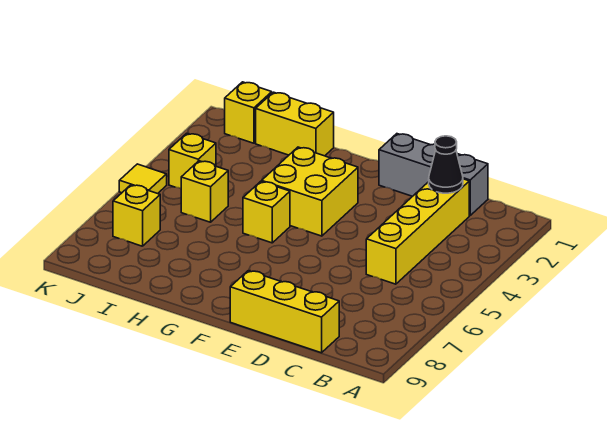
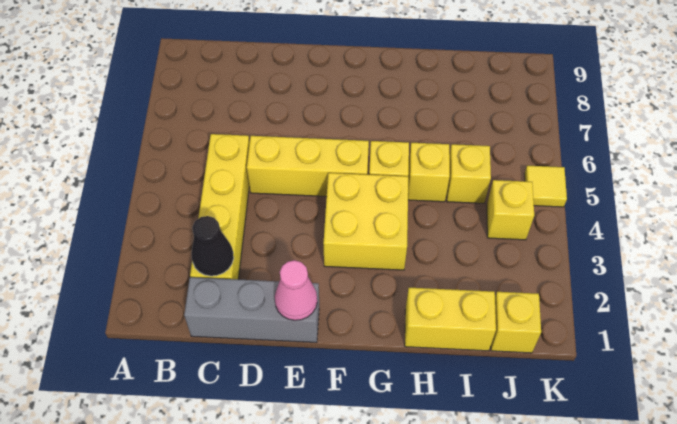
yellow 1x3 brick [230,271,339,353] -> yellow 1x3 brick moved to [247,136,369,197]
none -> pink 1x1 cone [275,260,317,320]
yellow 1x1 brick [113,185,160,246] -> yellow 1x1 brick moved to [408,143,450,202]

